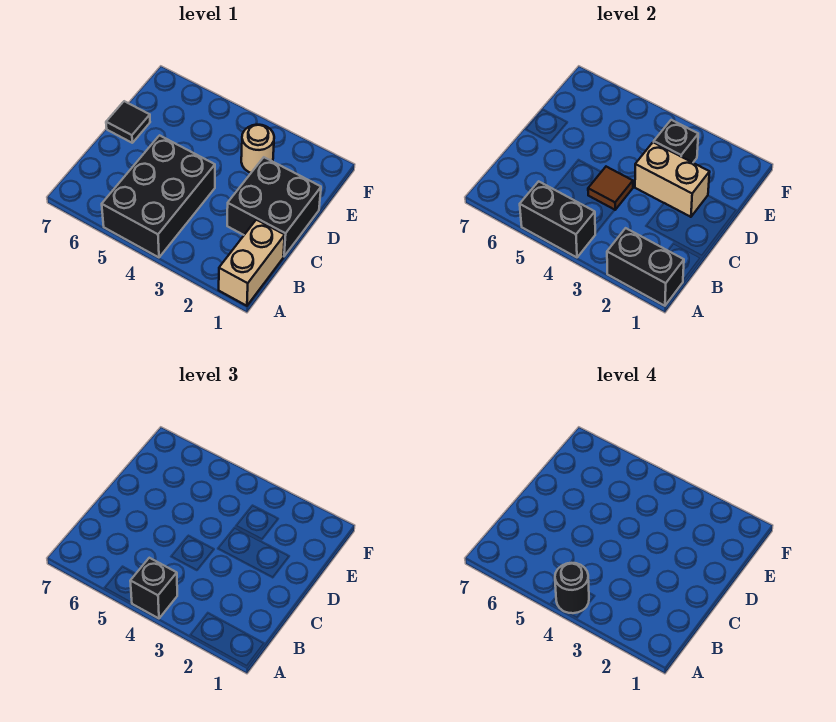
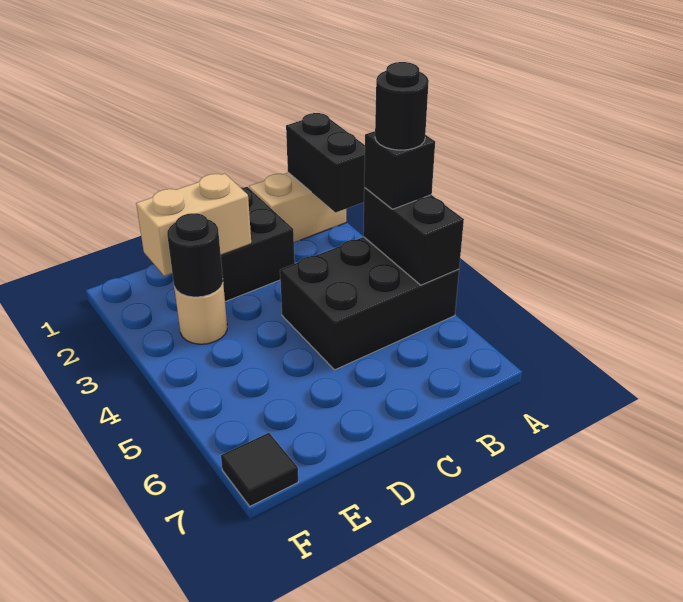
brown 1x1 tile [588,167,633,210] -> none
tan 1x2 brick [635,142,710,217] -> tan 1x2 brick turned to [136,173,251,276]
black 1x1 tile [106,101,150,143] -> black 1x1 tile moved to [221,433,298,506]
black 1x1 brick [654,120,698,163] -> black 1x1 round brick [167,213,223,297]

